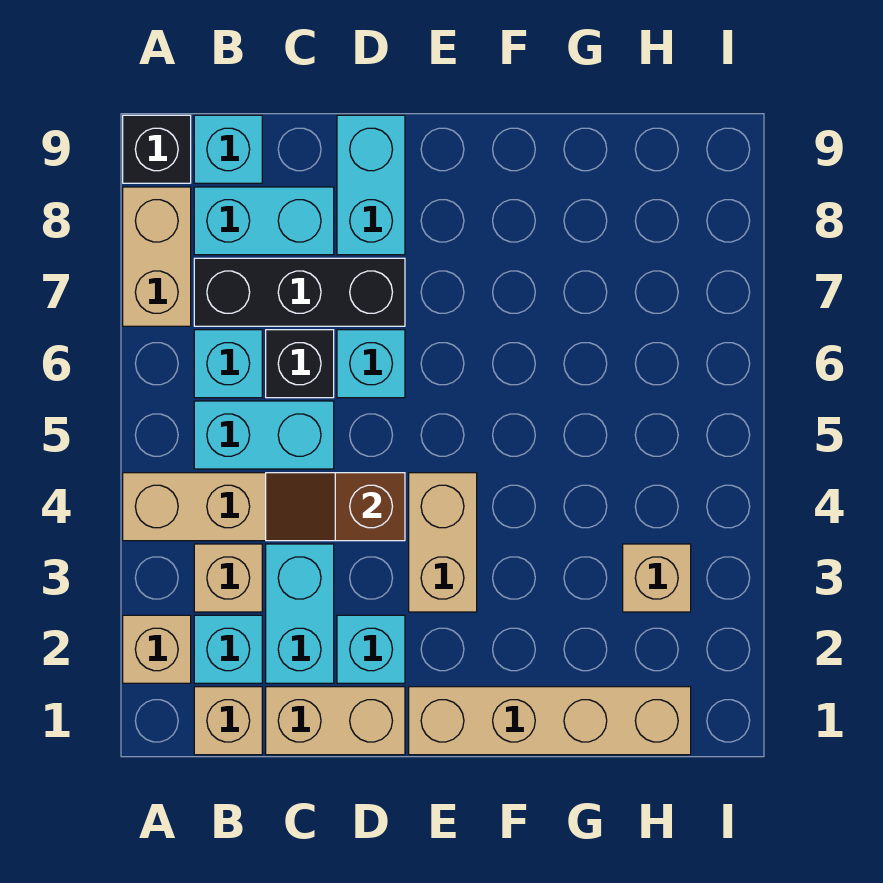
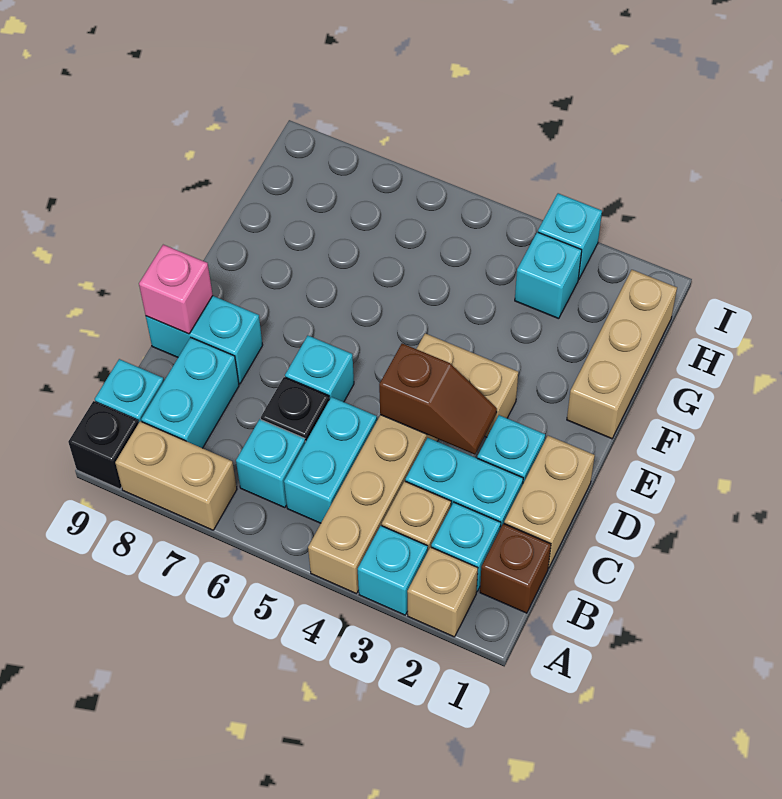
none -> cyan 1x1 brick [358,526,428,615]
tan 1x1 brick [194,687,262,755] -> brown 1x1 brick [480,524,551,613]
black 1x3 brick [194,258,405,326] -> none
brown 1x2 slope [266,473,405,541] -> brown 1x2 slope turned to [379,343,497,454]
none -> pink 1x1 brick [139,245,213,334]
tan 1x4 brick [409,687,691,755] -> tan 1x3 brick [567,270,677,439]
tan 1x1 brick [623,544,691,612] -> cyan 1x1 brick [515,232,582,319]
none -> cyan 1x1 brick [538,193,602,279]

